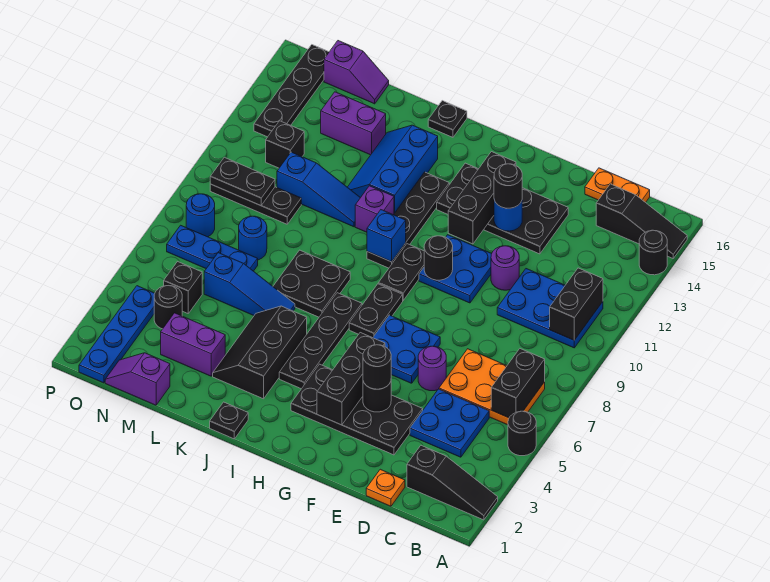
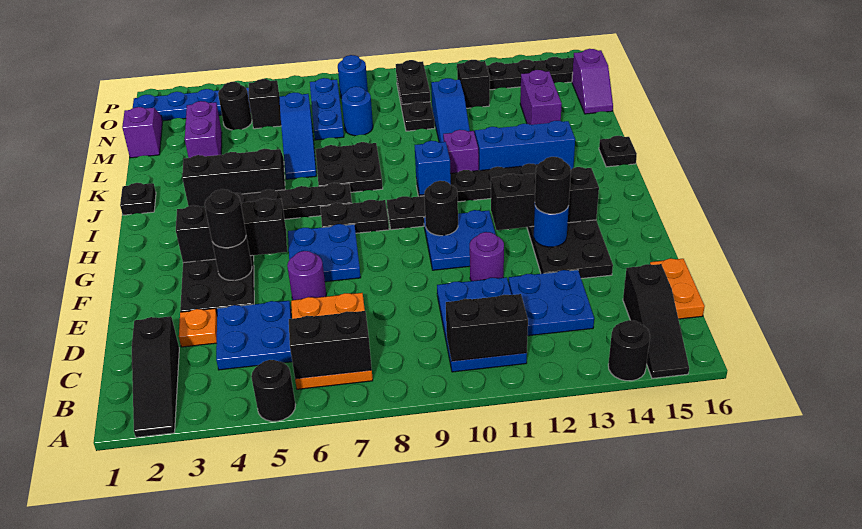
none -> blue 2x2 plate [509,270,594,336]
orange 1x1 plate [366,469,405,506] -> orange 1x1 plate moved to [179,309,217,347]

